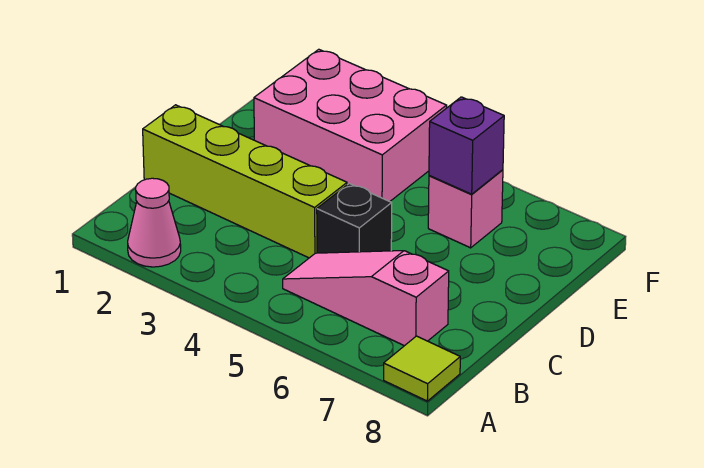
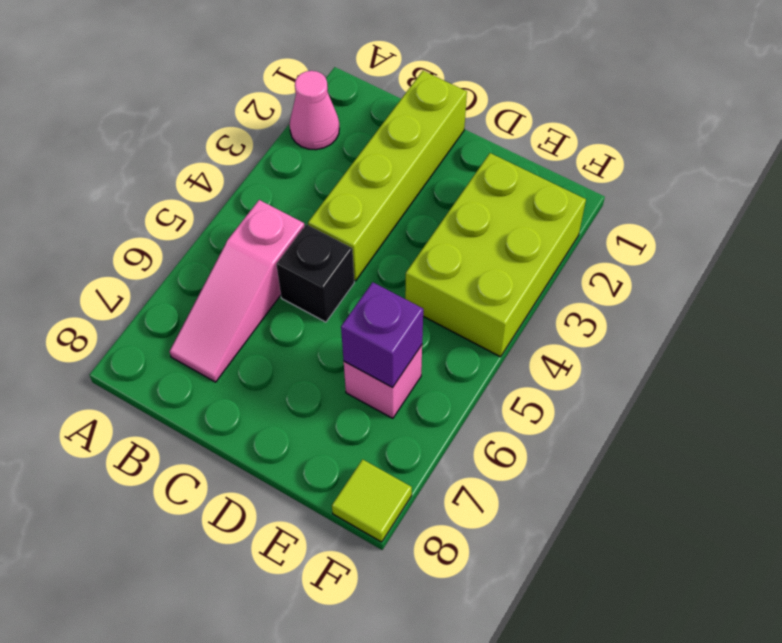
lime 1x1 tile [384,336,460,401] -> lime 1x1 tile moved to [332,459,412,542]
pink 1x3 slope [283,251,449,346] -> pink 1x3 slope turned to [170,200,305,382]
pink 2x3 brick [254,49,447,202] -> lime 2x3 brick [405,153,586,357]

